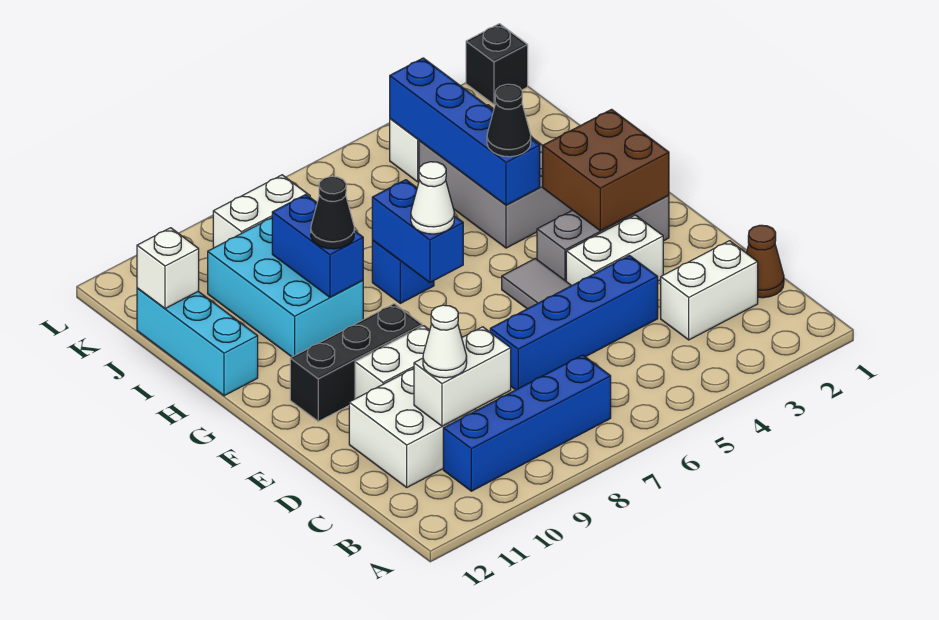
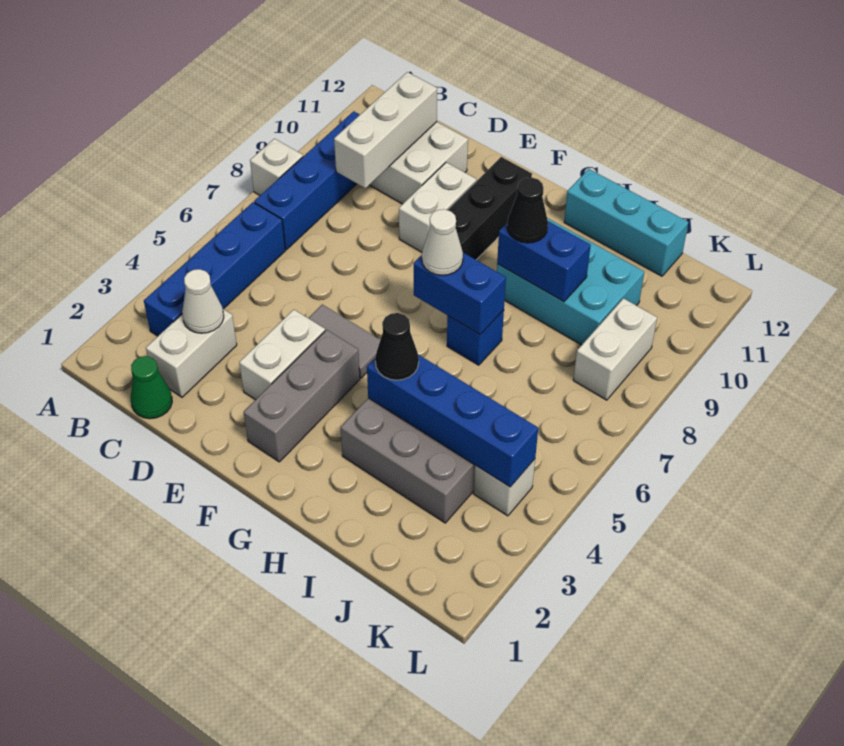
brown 1x1 cone [746,225,784,298] -> green 1x1 cone [131,356,172,419]
white 1x2 brick [414,327,511,426] -> white 1x3 brick [334,72,437,188]
white 1x1 cone [423,305,467,378] -> white 1x1 cone moved to [182,269,224,333]
blue 1x4 brick [490,256,658,390] -> blue 1x4 brick moved to [144,202,285,336]
brown 2x2 brick [543,109,669,231] -> none
white 1x1 brick [137,228,199,309] -> white 1x1 brick moved to [250,139,303,195]
black 1x1 brick [466,24,528,104] -> none

